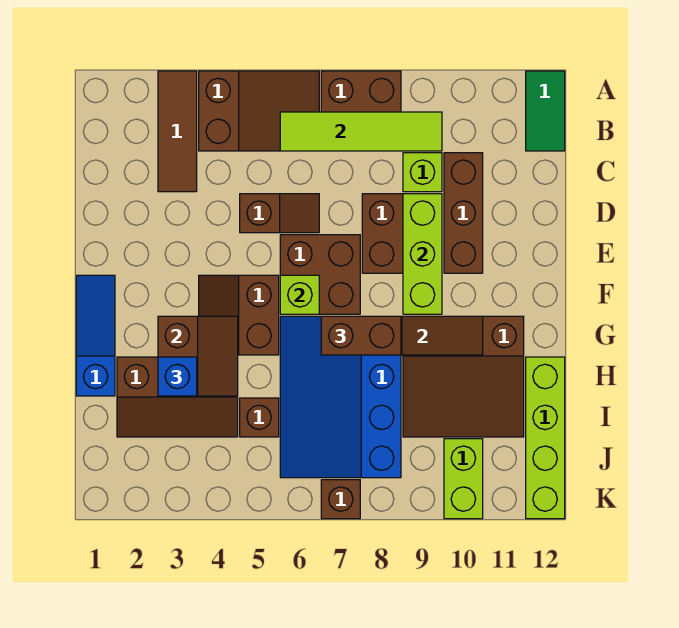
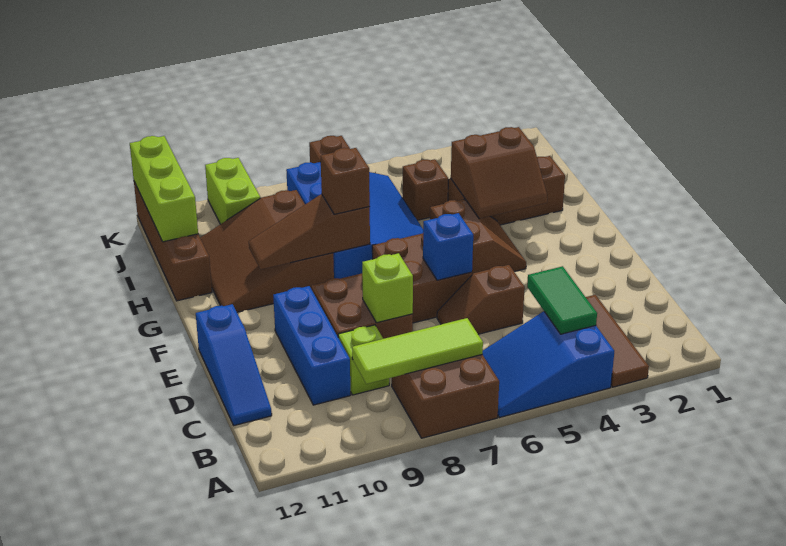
brown 2x3 slope [199,71,319,151] -> blue 2x3 slope [482,311,614,418]
green 1x2 tile [526,71,565,151] -> green 1x2 tile moved to [527,266,597,334]
lime 1x4 tile [280,112,442,151] -> lime 1x3 tile [352,318,483,384]
brown 1x3 brick [444,153,483,273] -> blue 1x3 brick [273,286,351,405]
lime 1x3 brick [403,194,442,314] -> lime 1x3 brick moved to [130,136,198,242]
blue 1x3 slope [76,275,115,396] -> blue 1x3 slope moved to [196,304,272,425]
lime 1x1 brick [280,275,319,314] -> lime 1x1 brick moved to [362,253,413,323]
brown 2x2 slope [158,316,238,396] -> brown 2x2 slope turned to [451,127,547,219]
brown 1x2 brick [321,316,401,355] -> brown 1x1 brick [321,148,370,215]
brown 3x3 slope [403,316,524,437] -> brown 3x3 slope turned to [200,190,334,312]
blue 1x1 brick [158,357,197,396] -> blue 1x1 brick moved to [423,213,473,280]
lime 1x4 brick [526,357,565,519] -> brown 1x4 brick [134,182,212,301]

